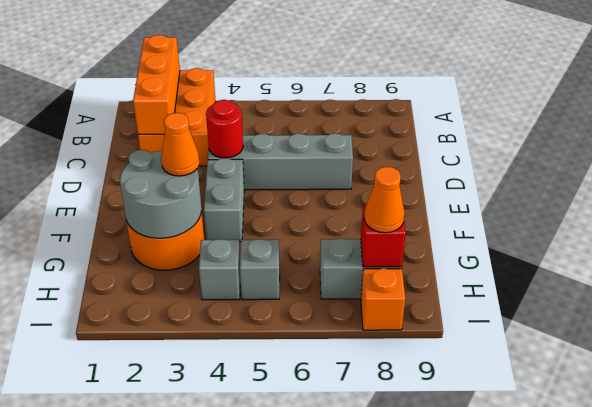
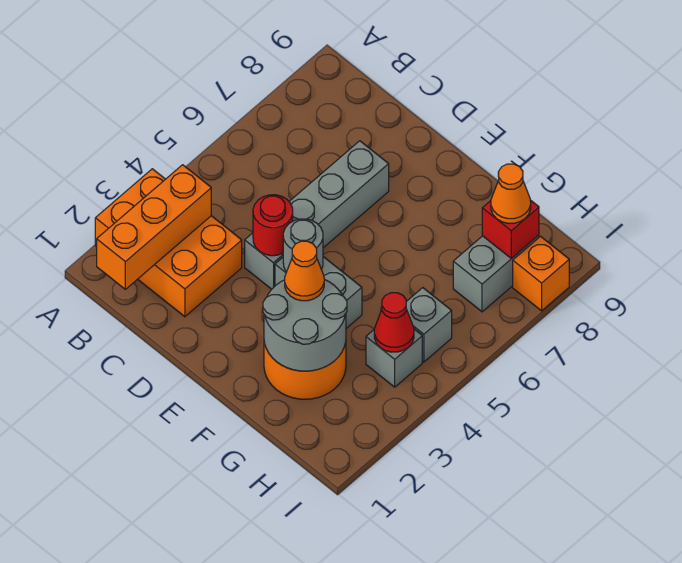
orange 1x3 brick [133,35,180,134] -> orange 1x3 brick turned to [97,165,211,289]
none -> grey 1x1 round brick [283,219,323,272]
none -> red 1x1 cone [374,293,414,352]

